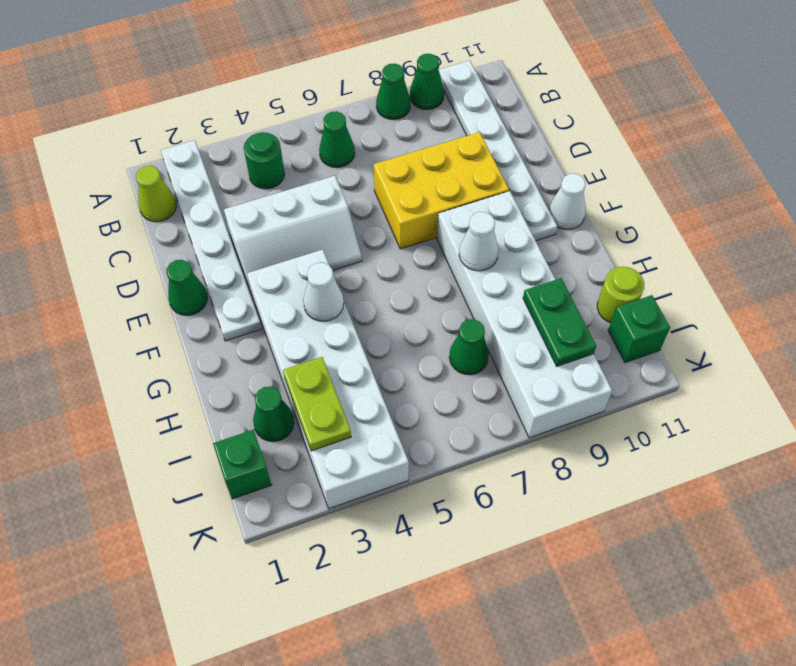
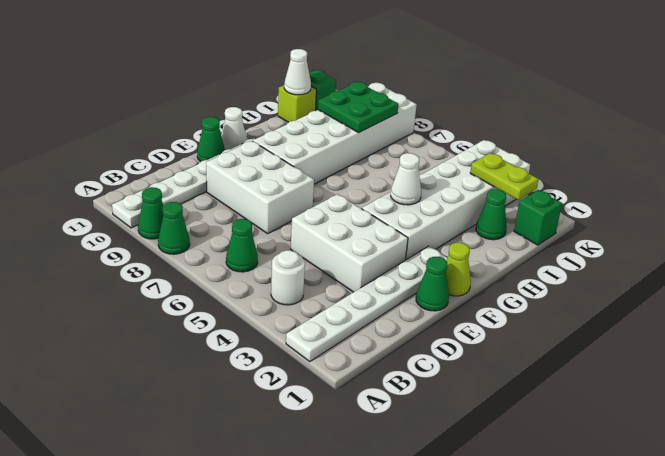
lime 1x1 cone [136,166,176,222] -> lime 1x1 cone moved to [446,243,471,296]
green 1x1 round brick [244,132,285,189] -> white 1x1 round brick [271,250,305,305]
white 2x3 slope [224,176,362,292] -> white 2x3 brick [291,194,408,292]
yellow 2x3 brick [373,132,509,249] -> white 2x3 brick [206,141,314,234]
white 1x1 cone [459,212,498,271] -> white 1x1 cone moved to [284,49,311,95]
lime 1x2 plate [283,357,351,451] -> lime 1x2 plate turned to [470,153,538,200]
green 1x1 cone [449,319,489,375] -> green 1x1 cone moved to [197,117,225,162]
green 1x2 plate [523,278,596,366] -> green 2x2 plate [318,82,398,133]
lime 1x1 round brick [597,267,644,323] -> lime 1x1 brick [278,85,316,122]

